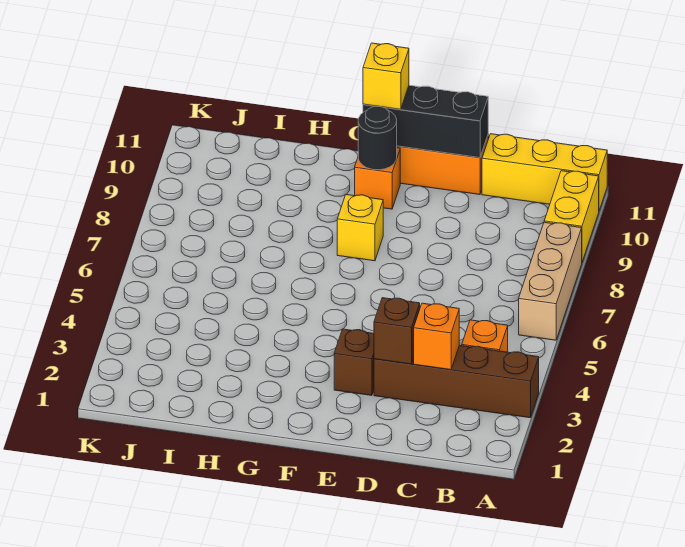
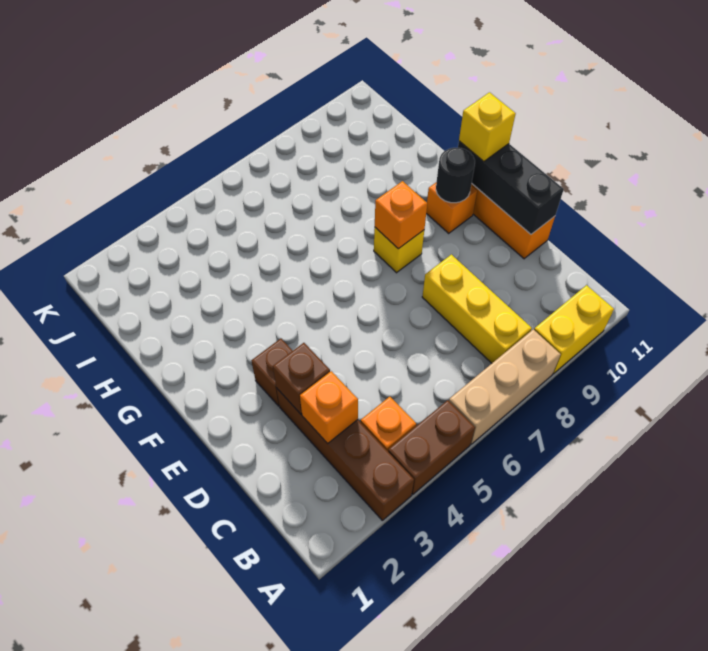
none -> brown 1x2 brick [388,400,475,494]
yellow 1x3 brick [482,134,607,210] -> yellow 1x3 brick moved to [422,255,532,363]
none -> orange 1x1 brick [375,181,427,249]

